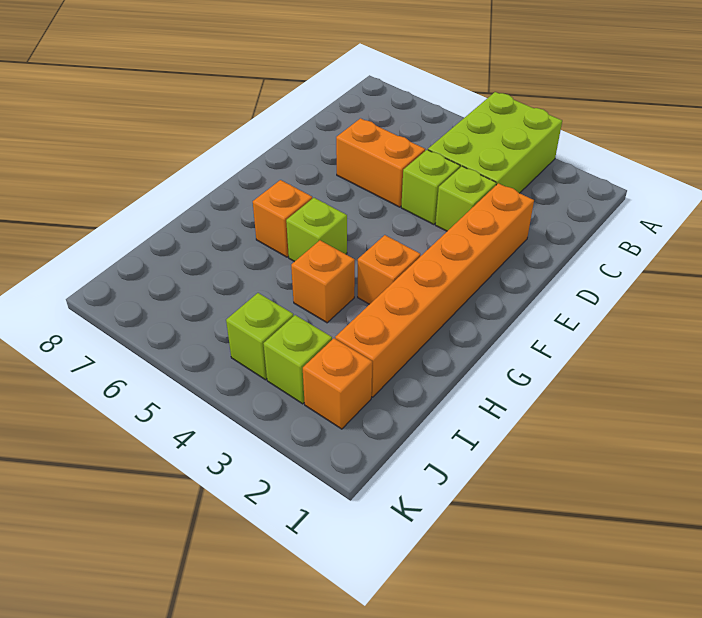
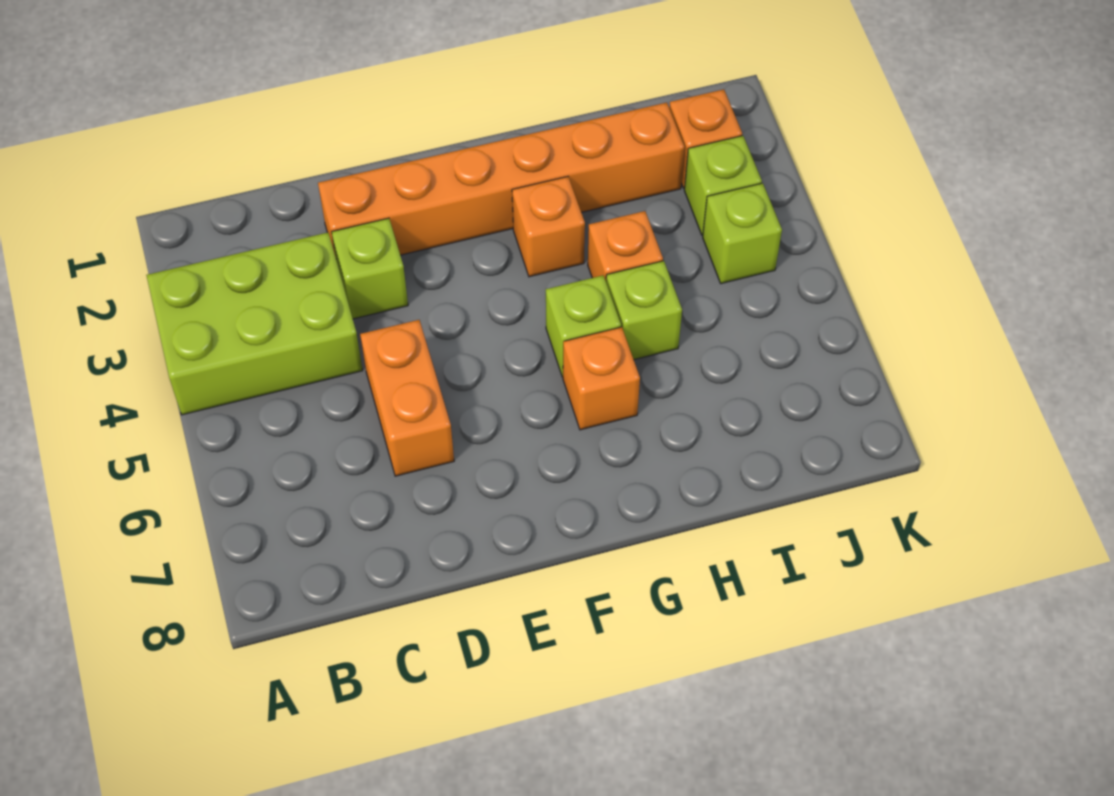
lime 1x1 brick [401,150,460,224] -> lime 1x1 brick moved to [606,261,682,360]

